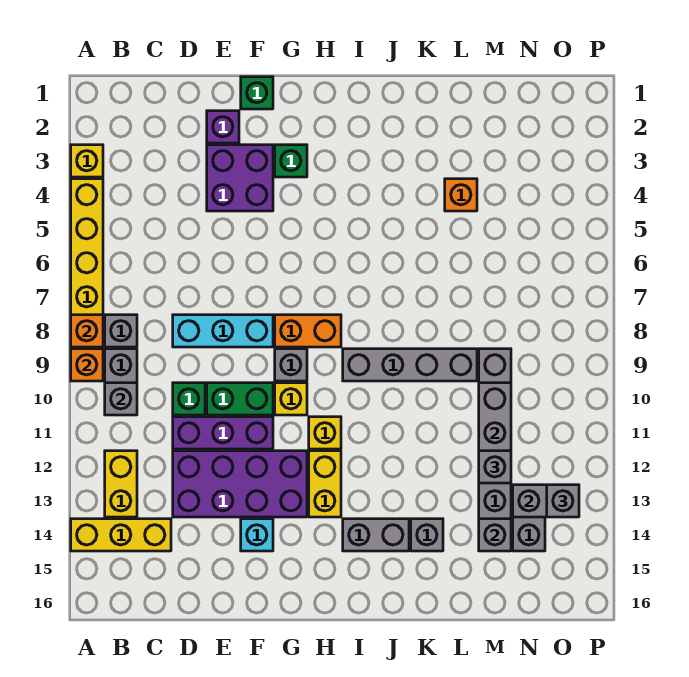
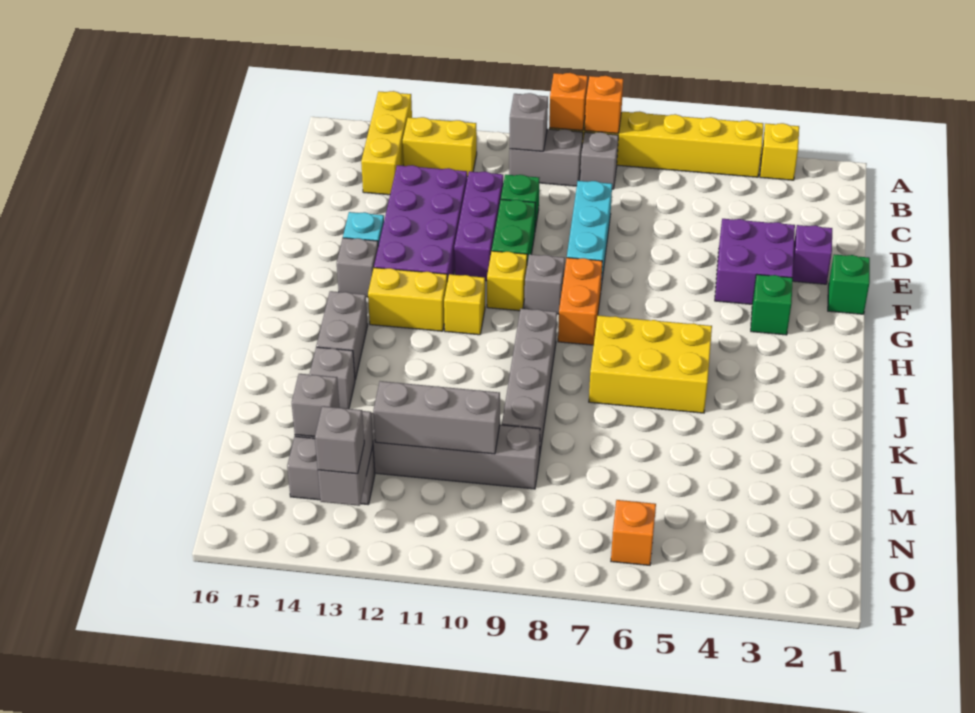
none -> yellow 2x3 brick [589,316,712,413]
orange 1x1 brick [445,179,477,211] -> orange 1x1 brick moved to [611,500,656,565]
grey 1x1 brick [479,451,511,483] -> grey 1x1 brick moved to [337,238,378,297]

